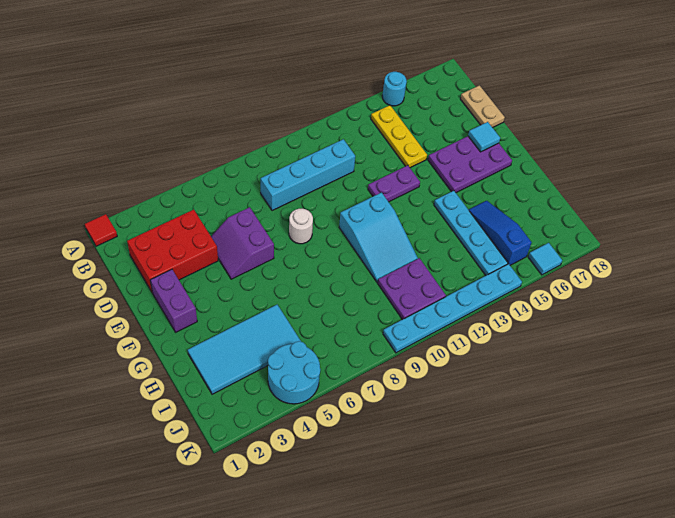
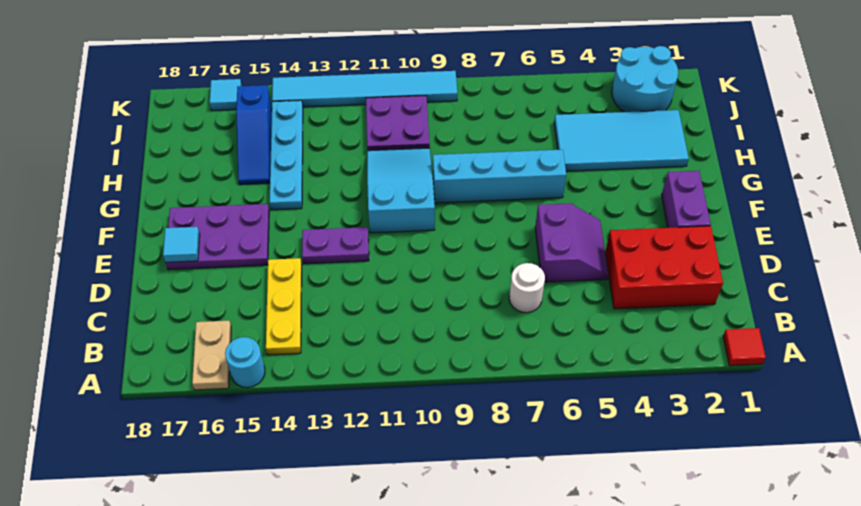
cyan 1x4 brick [261,139,355,211] -> cyan 1x4 brick moved to [433,150,566,203]
tan 1x2 plate [461,85,505,128] -> tan 1x2 plate moved to [192,321,231,390]
white 1x1 round brick [289,209,313,244] -> white 1x1 round brick moved to [509,263,545,313]
cyan 2x2 round brick [268,341,320,404] -> cyan 2x2 round brick moved to [612,46,678,112]
cyan 1x6 plate [383,264,522,353] -> cyan 1x6 tile [272,71,457,107]

